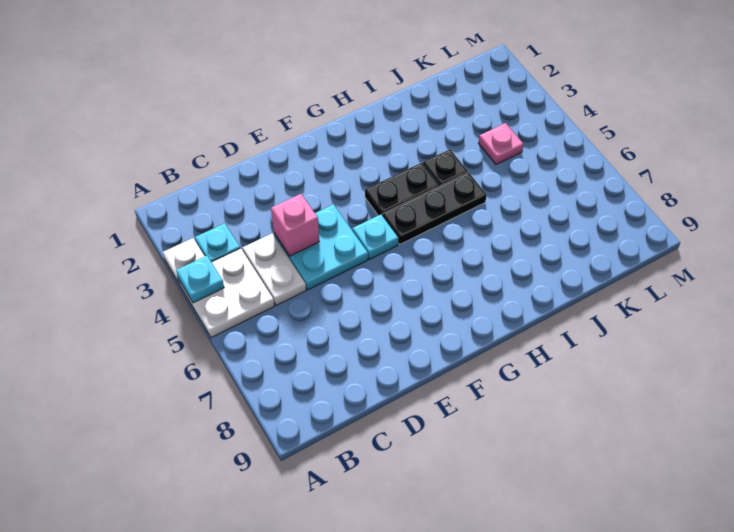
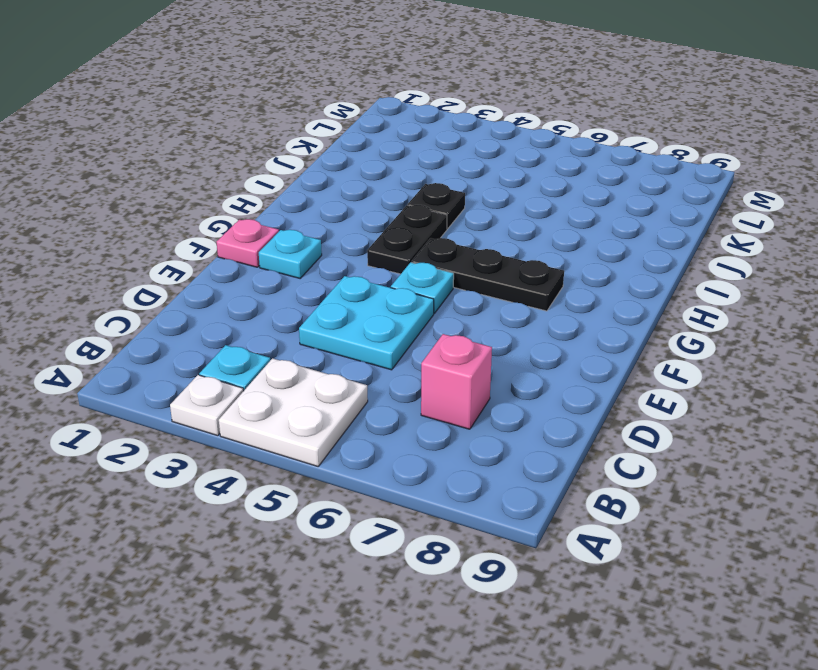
cyan 1x1 plate [176,256,224,303] -> cyan 1x1 plate moved to [259,230,322,278]
white 1x2 plate [243,234,306,305] -> none
pink 1x1 brick [271,194,319,256] -> pink 1x1 brick moved to [421,334,492,429]
black 1x3 plate [383,172,486,244] -> black 1x3 plate turned to [412,238,564,311]
pink 1x1 plate [478,123,524,165] -> pink 1x1 plate moved to [217,219,279,267]

